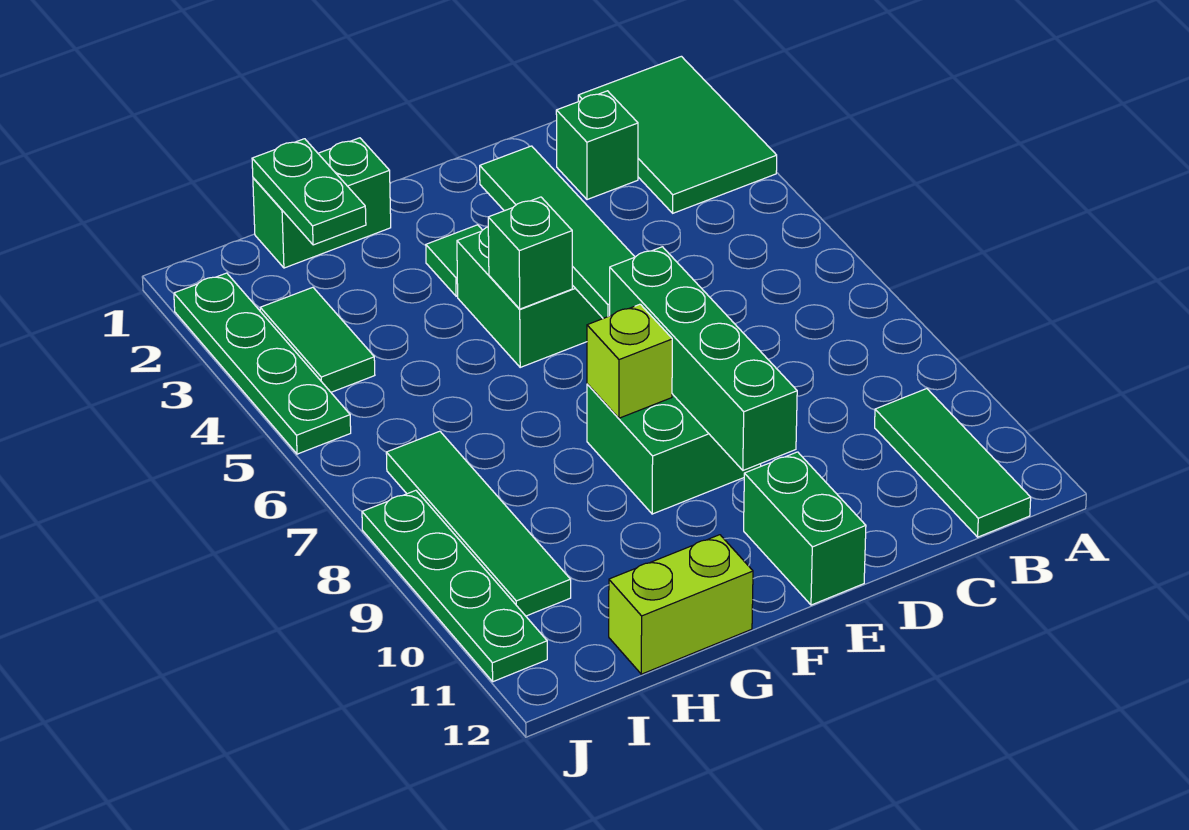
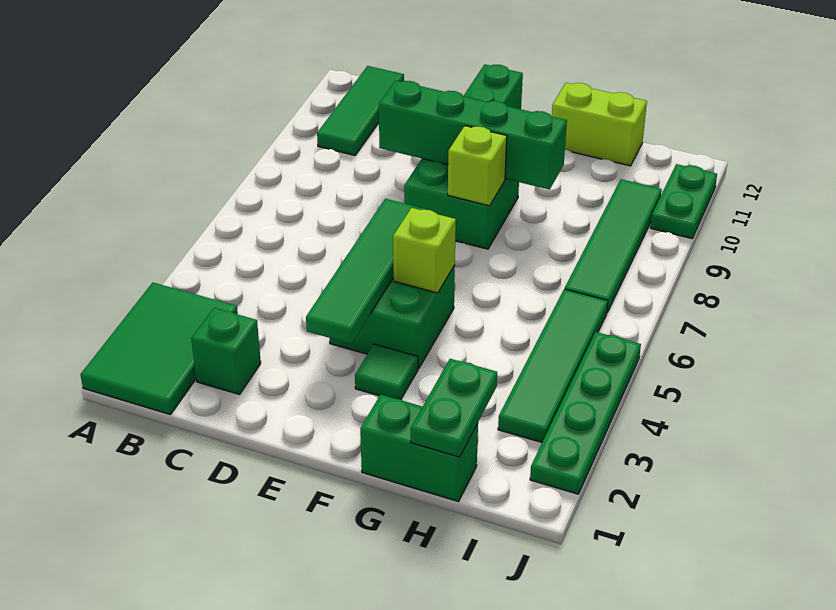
green 1x4 brick [610,247,797,470] -> green 1x4 brick turned to [379,81,567,190]
green 1x1 brick [488,197,572,309] -> lime 1x1 brick [393,208,456,293]
green 1x2 tile [260,287,375,392] -> green 1x4 tile [498,289,608,442]
green 1x4 plate [362,490,547,682] -> green 1x2 plate [650,164,717,238]

